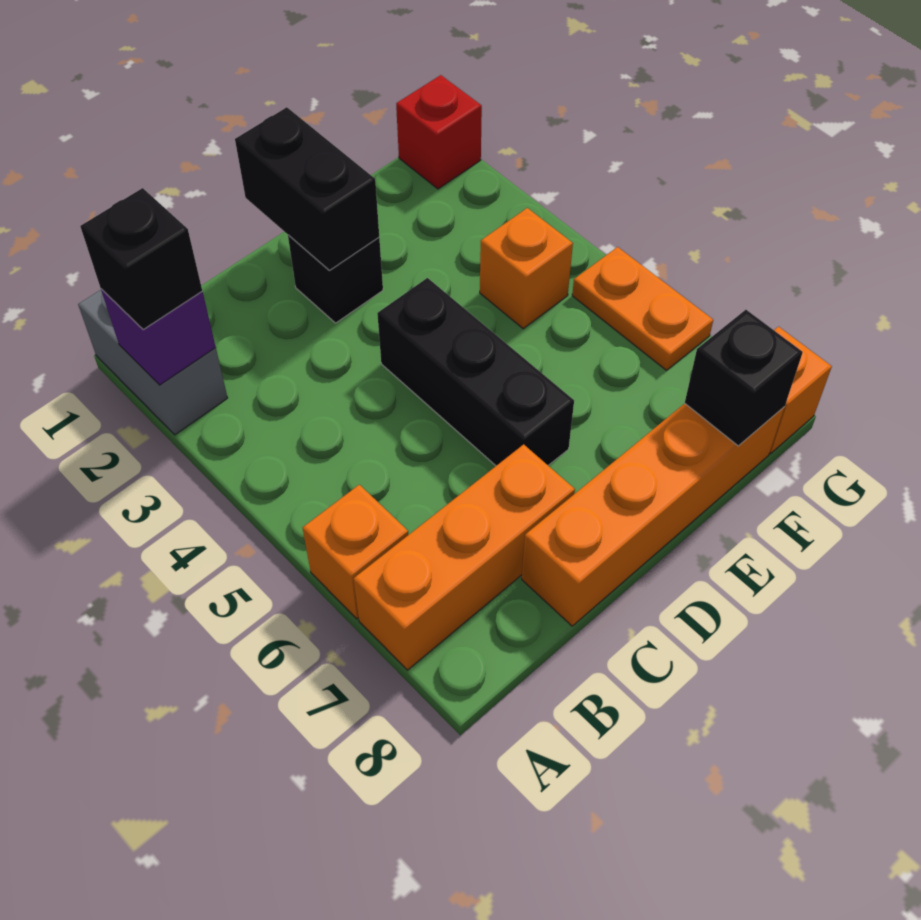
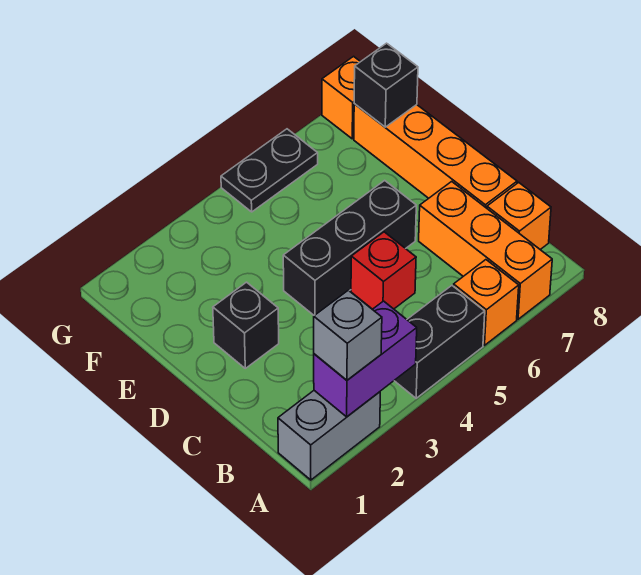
purple 1x1 brick [101,289,216,385] -> purple 1x2 brick [314,301,417,417]
black 1x1 brick [80,188,202,330] -> grey 1x1 brick [314,290,382,380]
black 1x2 brick [235,107,379,270] -> black 1x2 brick moved to [394,286,485,398]
orange 1x1 brick [480,208,573,329] -> orange 1x1 brick moved to [487,182,551,250]
red 1x1 brick [396,75,482,189] -> red 1x1 brick moved to [351,232,416,309]
orange 1x2 plate [572,247,713,370] -> black 1x2 plate [221,129,318,212]

